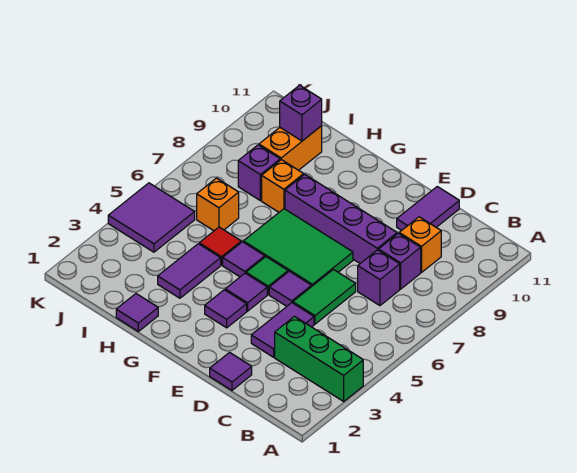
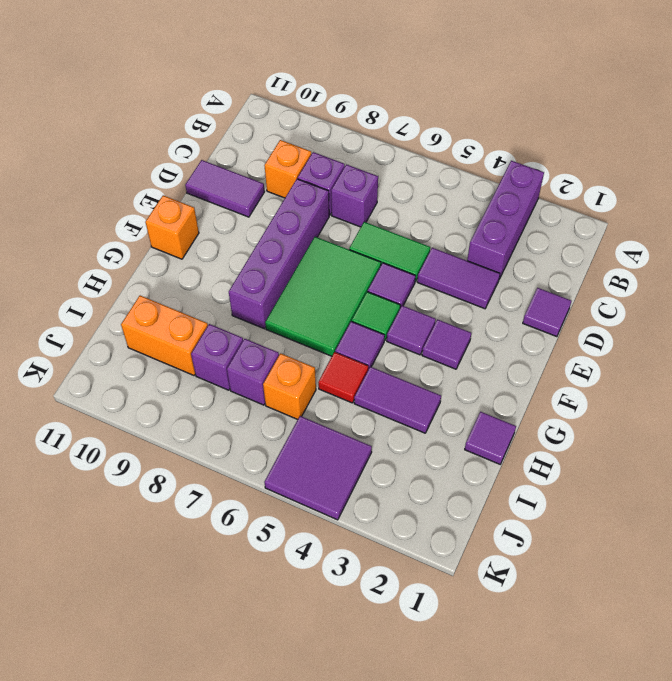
green 1x3 brick [275,316,363,401] -> purple 1x3 brick [467,161,544,279]
orange 1x1 brick [262,160,304,212] -> orange 1x1 brick moved to [145,195,199,259]
purple 1x1 brick [280,85,322,141] -> purple 1x1 brick moved to [227,339,279,405]

